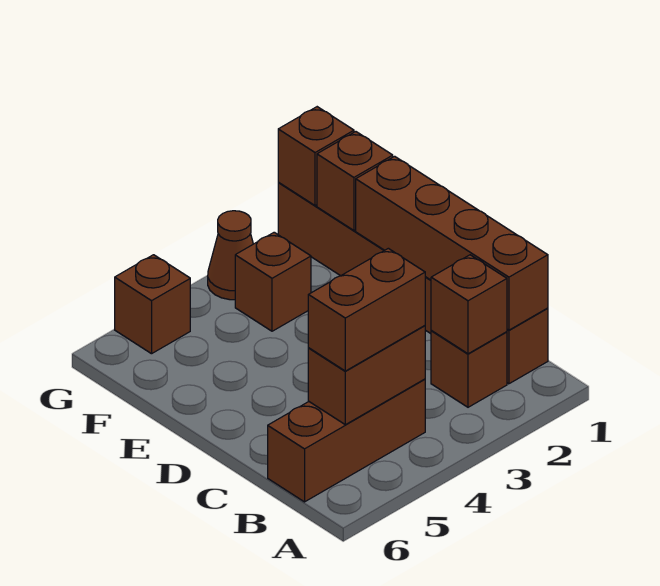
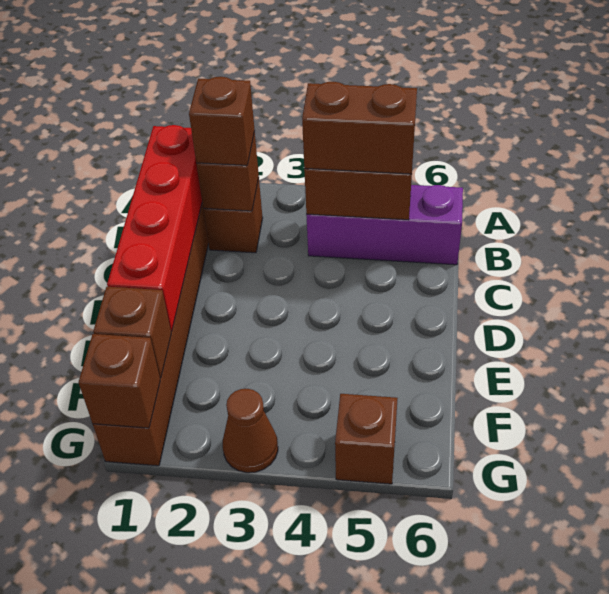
brown 1x4 brick [356,156,548,330] -> red 1x4 brick [107,125,202,331]
brown 1x3 brick [268,379,425,502] -> purple 1x3 brick [306,185,463,265]
brown 1x1 brick [235,232,311,331] -> brown 1x1 brick moved to [189,77,255,165]

